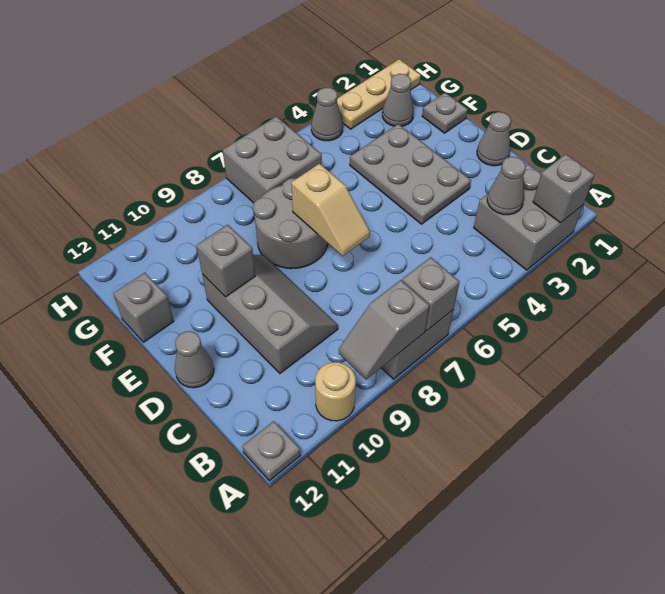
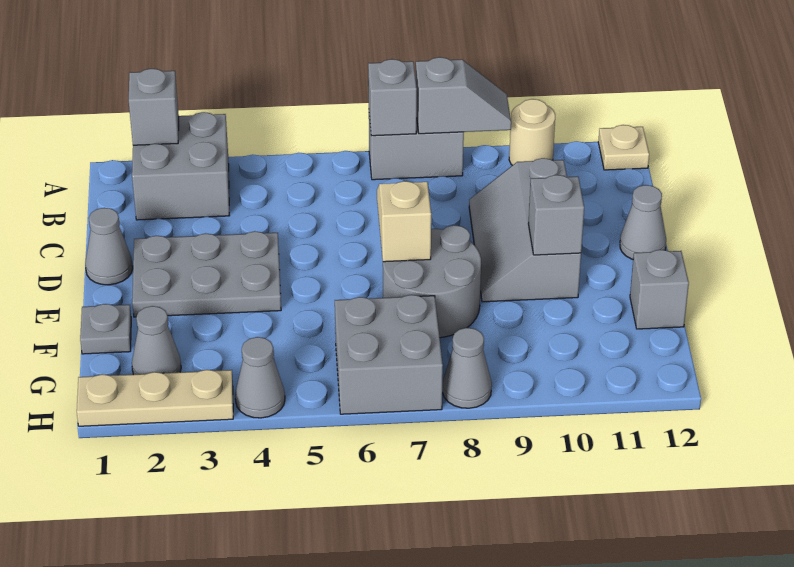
grey 1x1 plate [242,421,301,481] -> tan 1x1 plate [598,125,649,170]
grey 1x1 cone [487,157,526,215] -> grey 1x1 cone moved to [442,328,492,408]
grey 2x3 plate [350,124,471,224] -> grey 2x3 plate turned to [132,231,281,317]

